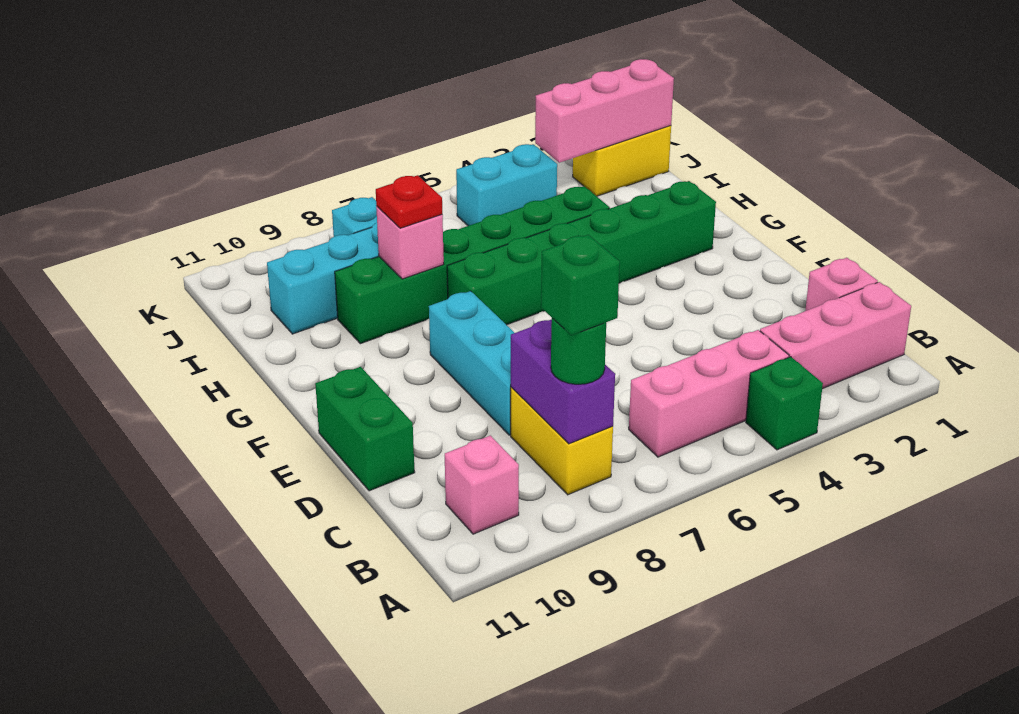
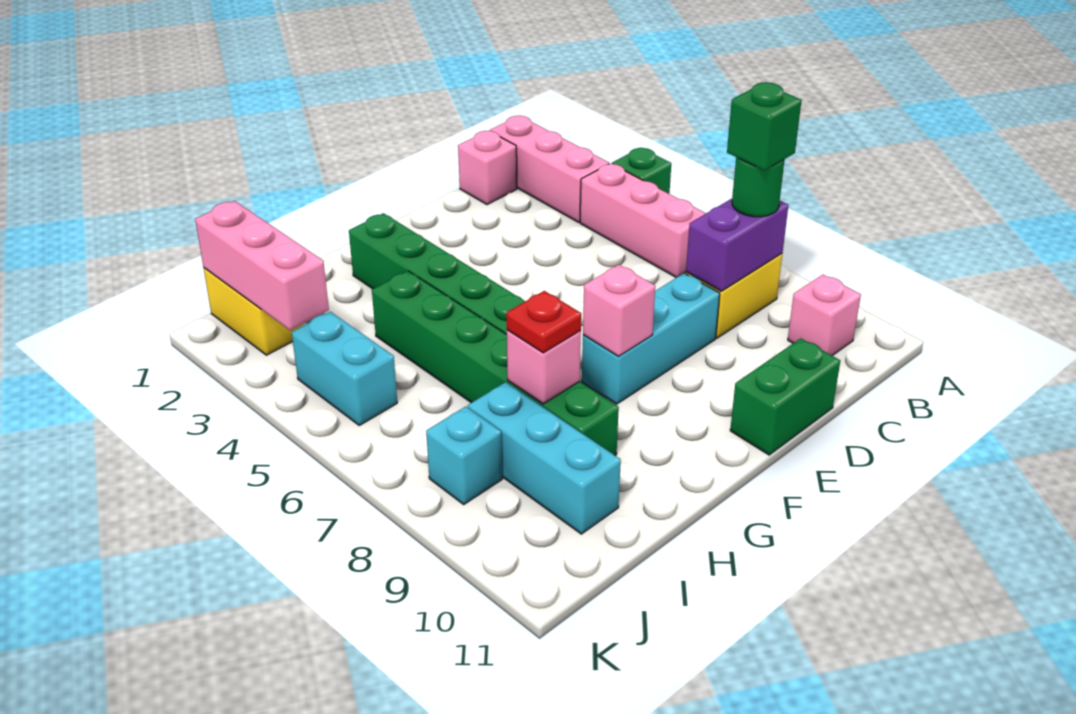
none -> pink 1x1 brick [583,265,655,356]

